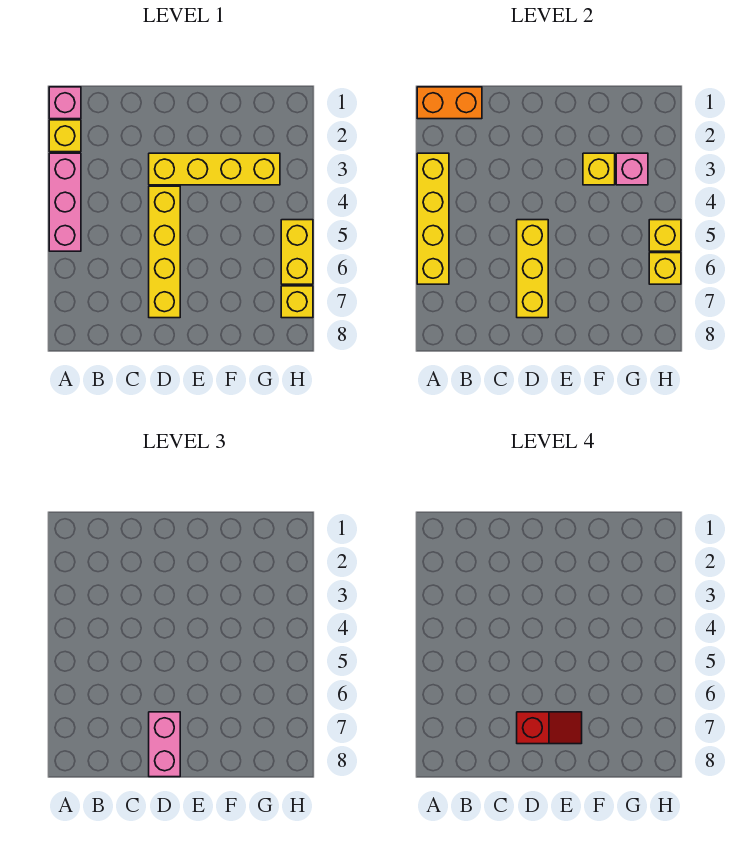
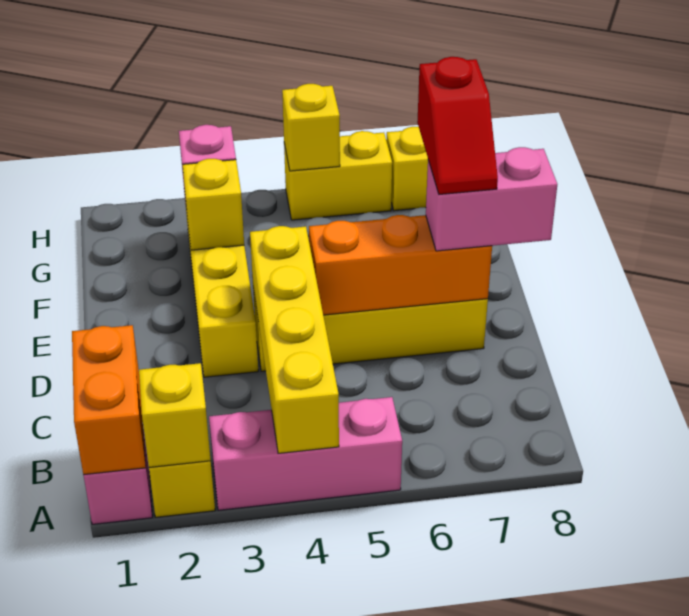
yellow 1x4 brick [417,153,449,284] -> yellow 1x4 brick turned to [250,226,339,453]
yellow 1x3 brick [517,220,548,318] -> orange 1x3 brick [309,215,492,315]
red 1x2 slope [517,712,582,744] -> red 1x2 slope turned to [417,57,498,194]
yellow 1x1 brick [649,253,681,284] -> yellow 1x1 brick moved to [139,363,211,467]

